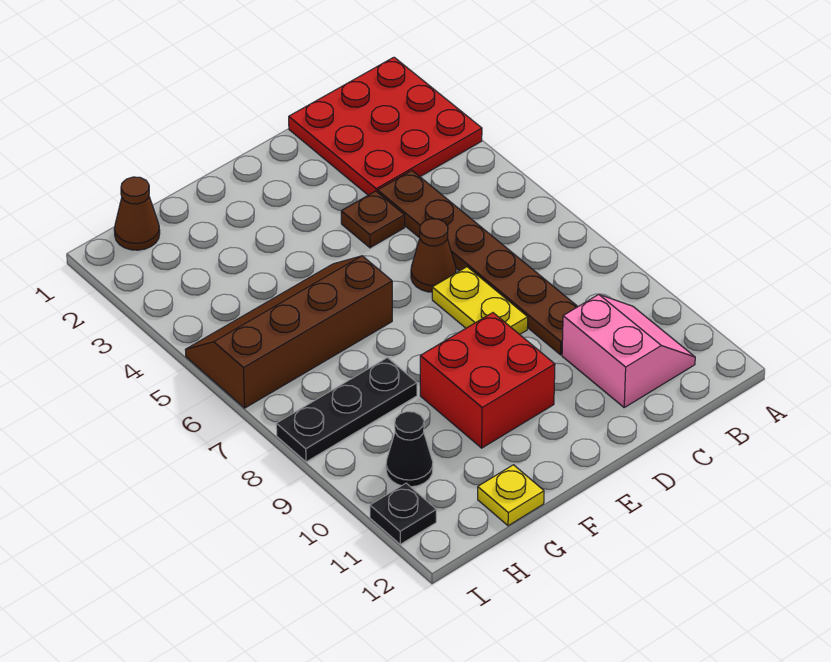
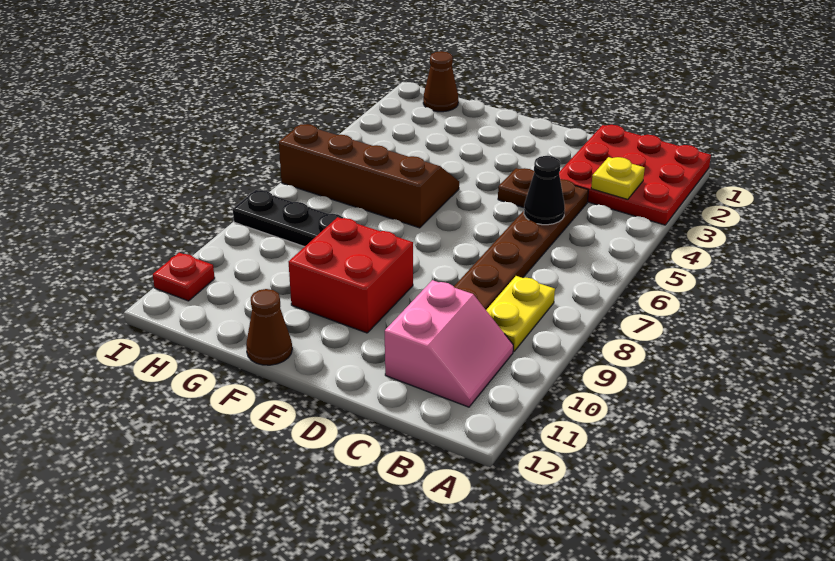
brown 1x1 cone [411,219,456,292] -> brown 1x1 cone moved to [246,289,292,365]
yellow 1x2 plate [432,267,528,334] -> yellow 1x2 plate moved to [486,276,555,352]
yellow 1x1 plate [478,465,544,526] -> yellow 1x1 plate moved to [591,157,645,199]
black 1x1 cone [386,412,433,487] -> black 1x1 cone moved to [524,156,565,225]
black 1x1 plate [370,483,436,544] -> red 1x1 plate [153,253,215,301]

